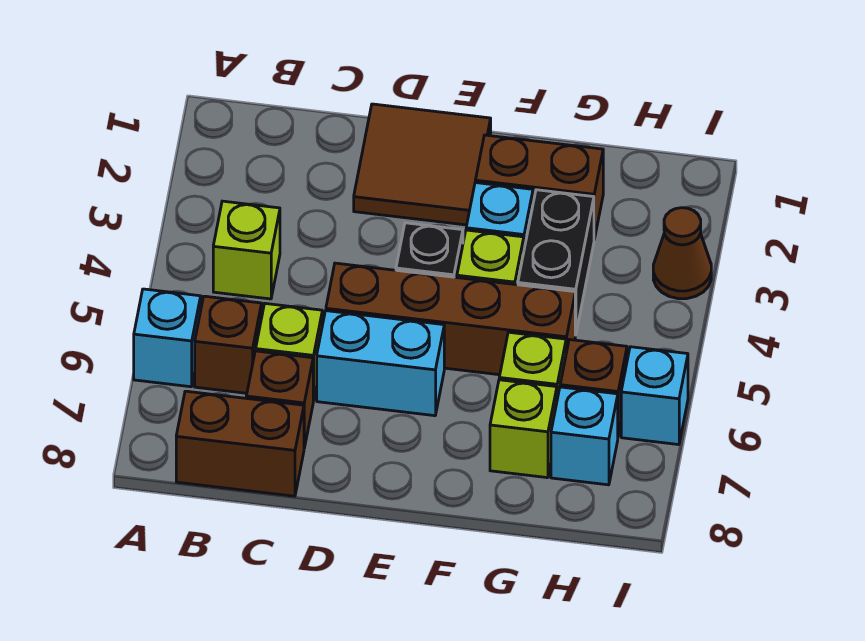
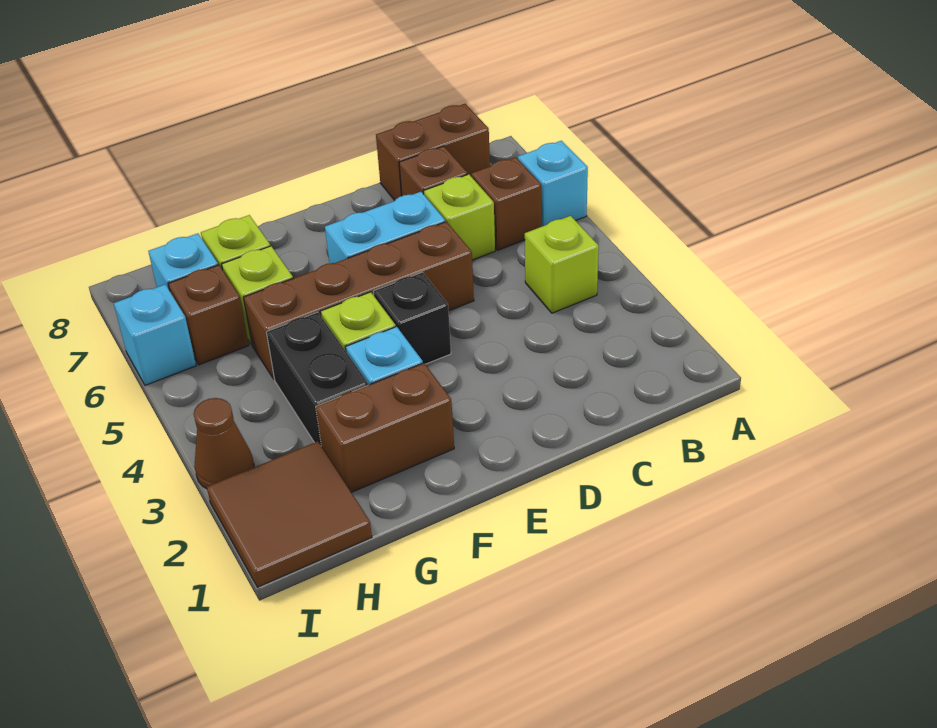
brown 2x2 tile [354,104,491,225] -> brown 2x2 tile moved to [207,441,372,587]

